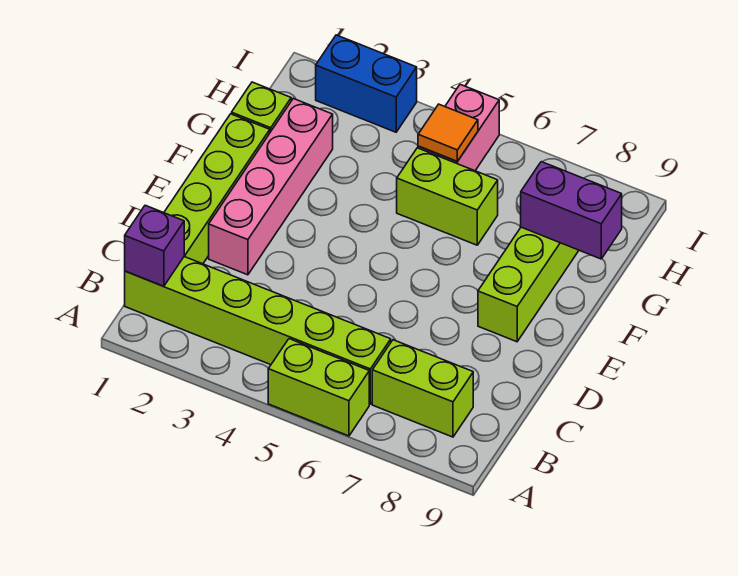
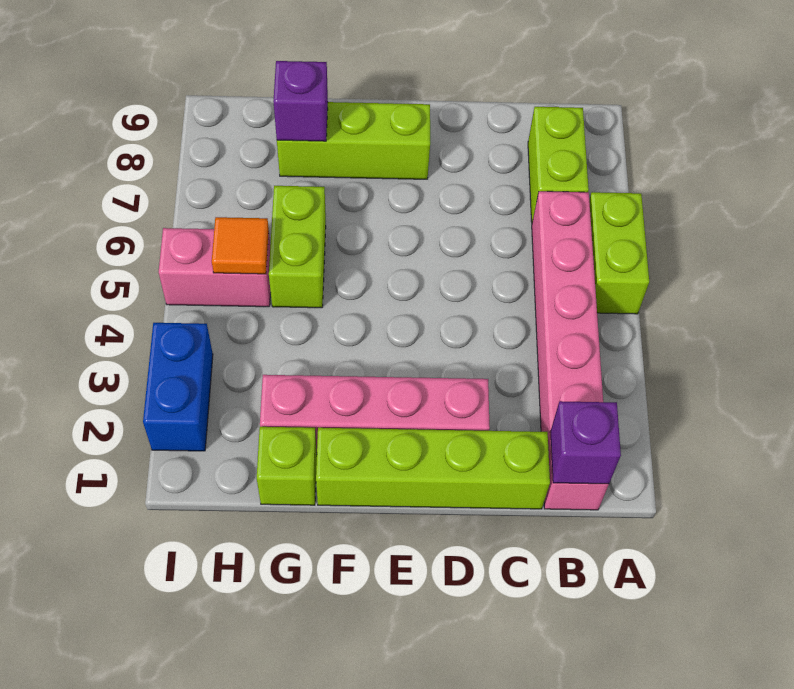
lime 1x6 brick [125,257,391,404] -> pink 1x6 brick [532,191,609,510]
purple 1x2 brick [521,162,622,259] -> purple 1x1 brick [273,61,328,141]

